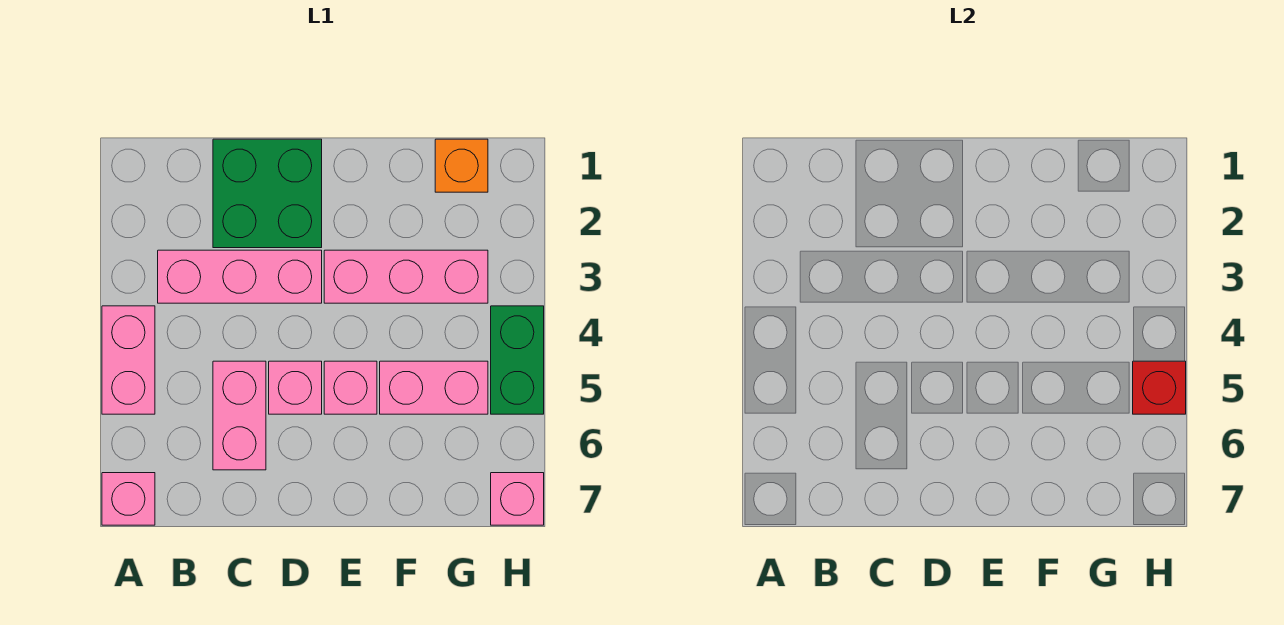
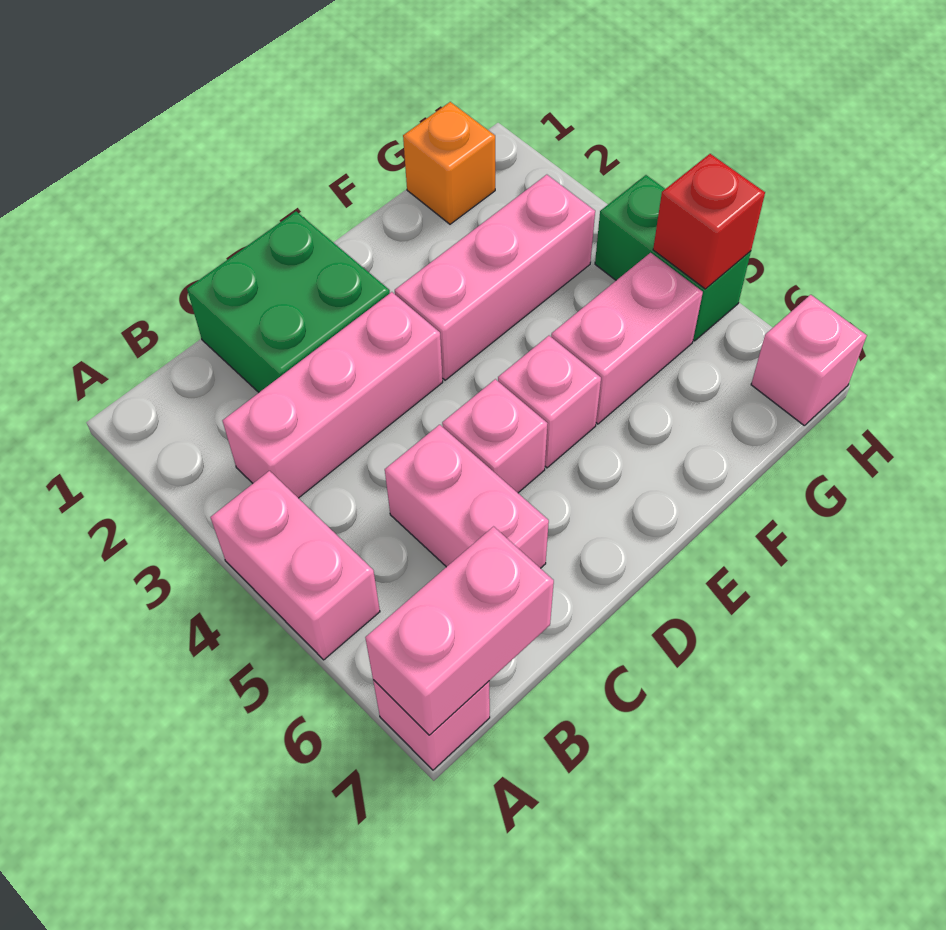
none -> pink 1x2 brick [365,527,554,735]

